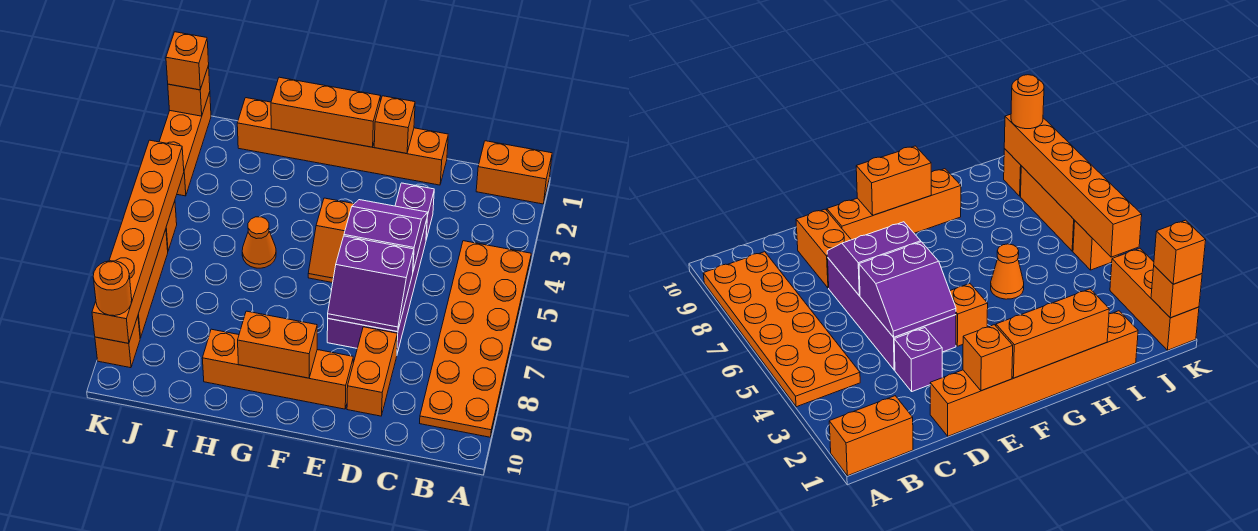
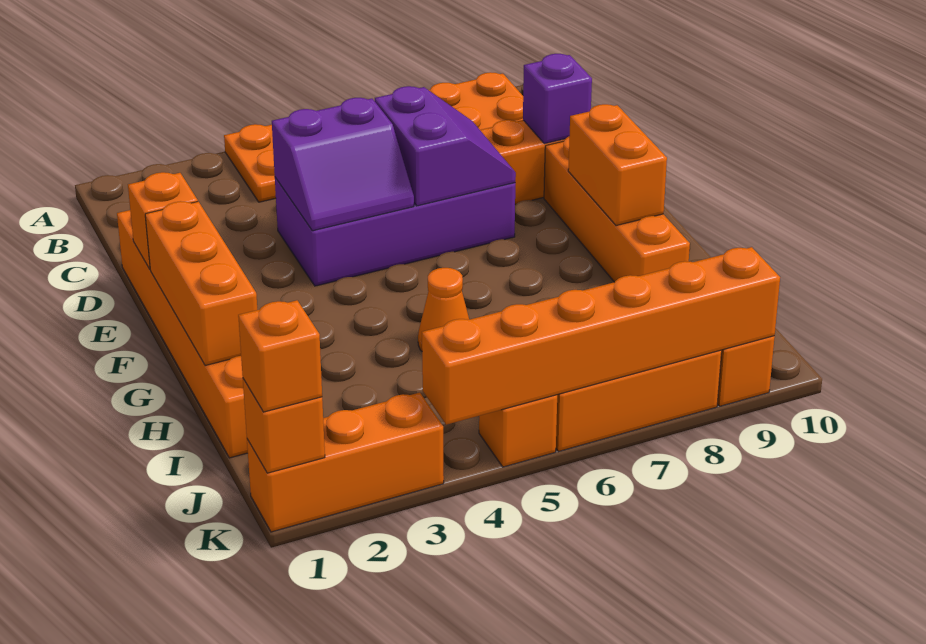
orange 1x2 brick [476,141,552,204] -> none
purple 1x1 brick [395,183,434,239] -> purple 1x1 brick moved to [523,54,592,144]
purple 2x2 slope [344,200,427,271] -> purple 2x2 slope turned to [272,98,414,231]
orange 1x2 slope [308,198,354,283] -> none
orange 1x1 round brick [93,261,132,316] -> none

